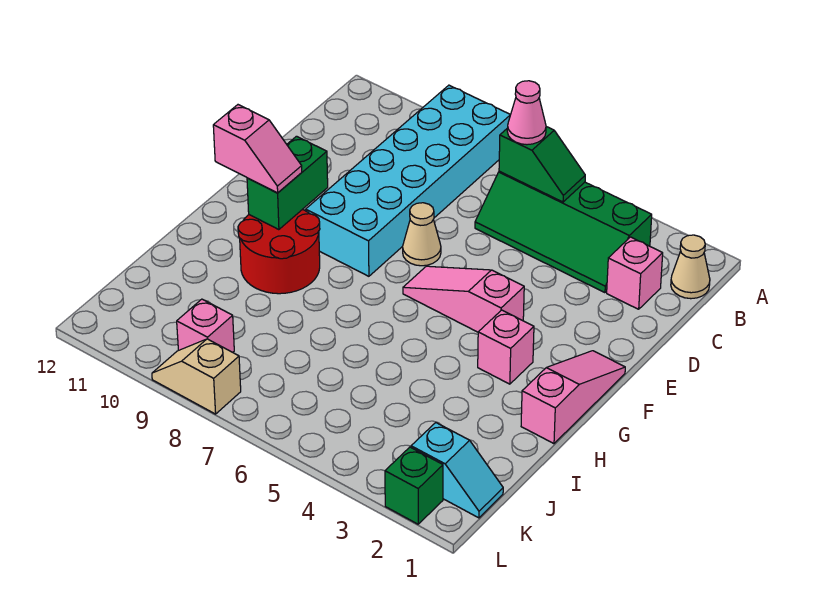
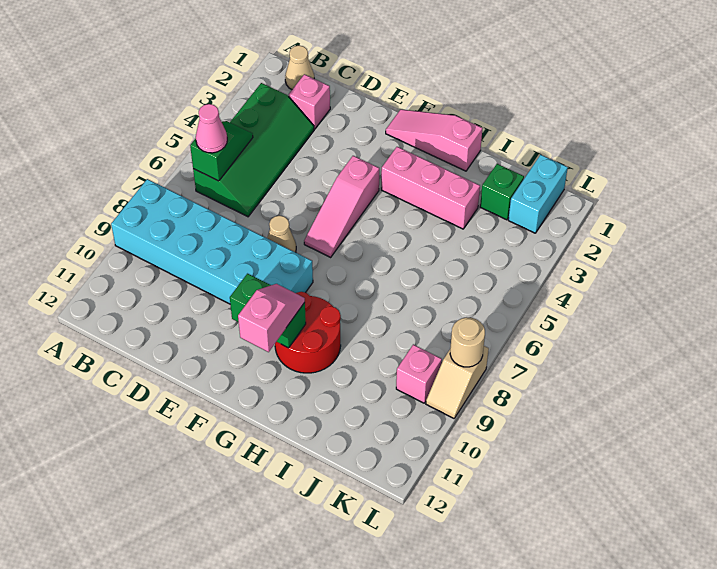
pink 1x1 brick [478,310,534,384] -> pink 1x3 brick [381,147,480,229]
cyan 1x2 slope [411,423,503,518] -> cyan 1x2 brick [508,155,568,233]
green 1x1 brick [385,447,443,524] -> green 1x1 brick moved to [480,164,524,220]
none -> tan 1x1 round brick [450,317,485,367]

